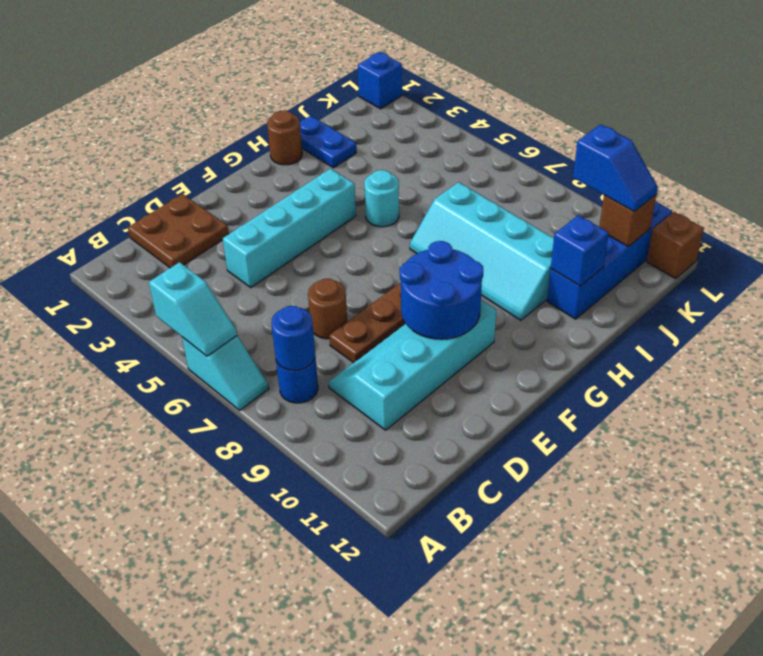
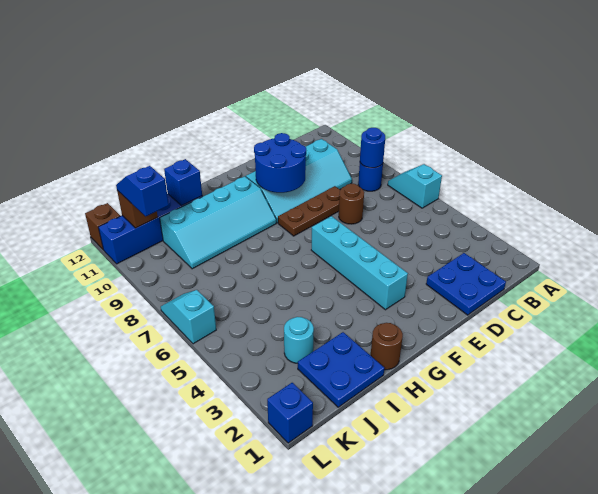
cyan 1x2 slope [149,262,237,356] -> cyan 1x2 slope moved to [161,290,216,344]
brown 2x2 plate [128,194,229,268] -> blue 2x2 plate [426,253,506,315]
cyan 1x4 brick [223,169,356,287] -> cyan 1x4 brick turned to [311,216,408,310]
cyan 1x1 round brick [364,170,399,227] -> cyan 1x1 round brick moved to [284,317,314,363]
cyan 2x4 slope [410,182,554,320] -> cyan 2x4 slope turned to [160,176,276,269]
blue 1x2 plate [300,116,356,168] -> blue 2x2 plate [298,332,384,407]

